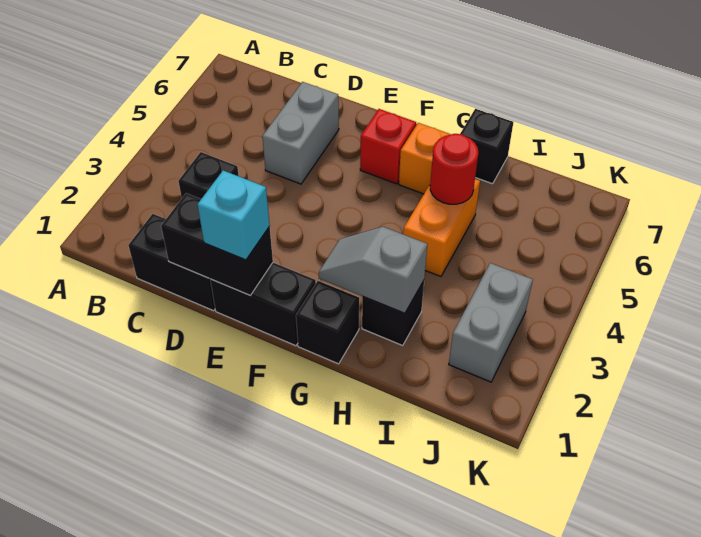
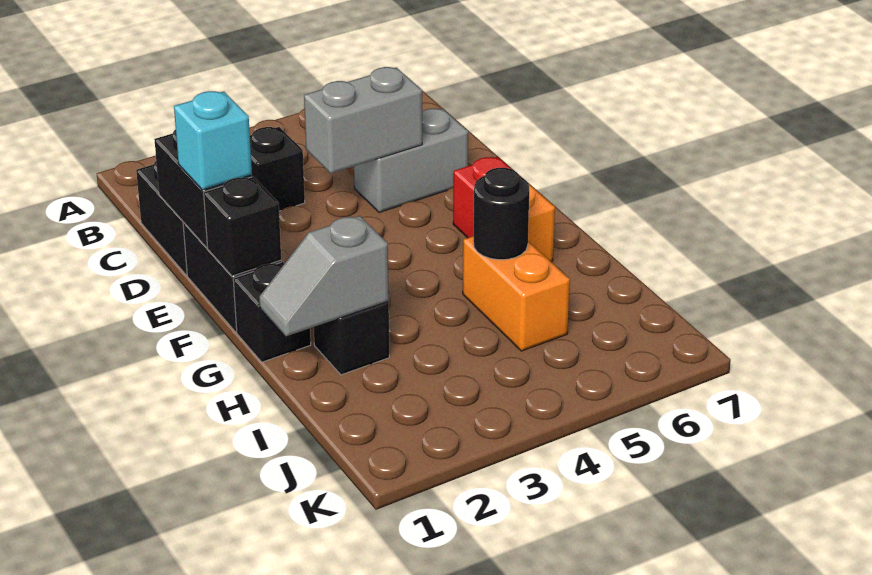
grey 1x2 slope [319,227,427,313] -> grey 1x2 slope turned to [259,216,389,336]
orange 1x2 brick [403,179,480,277] -> orange 1x2 brick turned to [463,236,570,351]
red 1x1 round brick [430,134,478,204] -> black 1x1 round brick [474,168,529,260]
black 1x1 brick [460,109,513,184] -> black 1x1 brick moved to [204,177,281,276]
grey 1x2 brick [449,263,533,382] -> grey 1x2 brick moved to [304,67,422,173]

